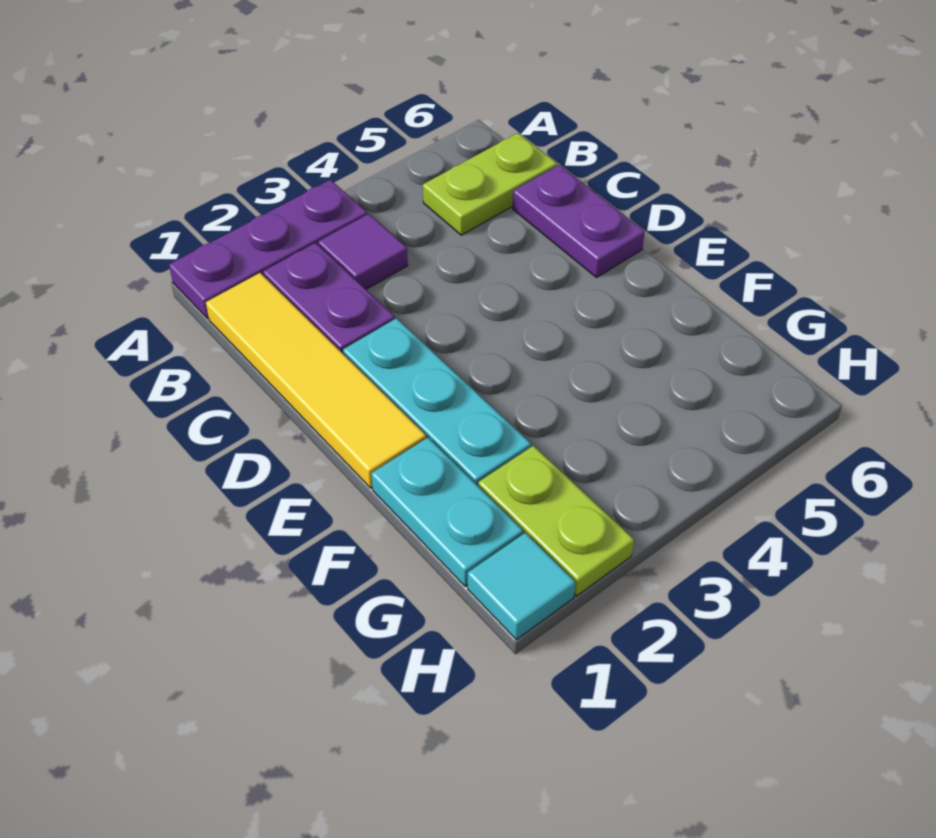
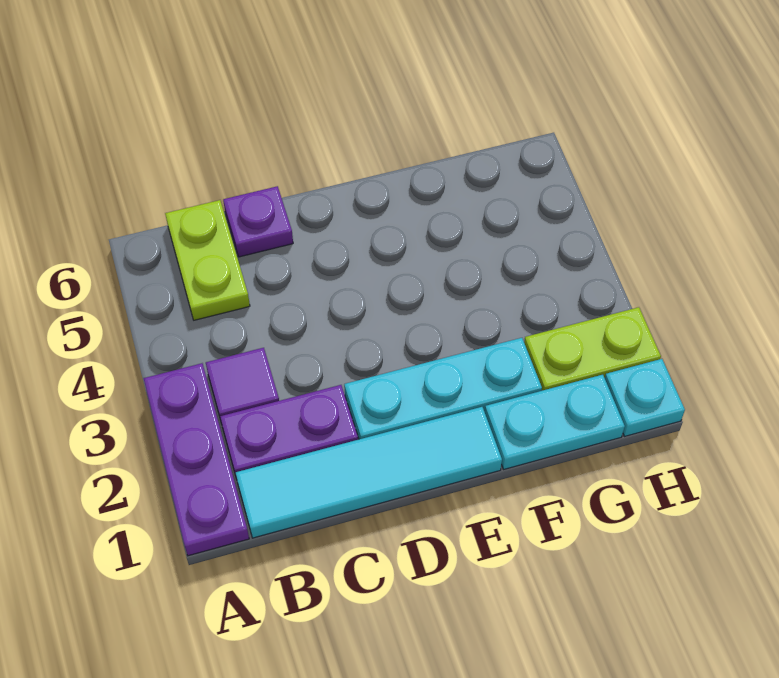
yellow 1x4 tile [206,273,426,488] -> cyan 1x4 tile [235,407,502,538]
purple 1x2 plate [513,165,645,278] -> purple 1x1 plate [223,186,293,257]
cyan 1x1 tile [468,533,575,640] -> cyan 1x1 plate [605,359,685,436]

